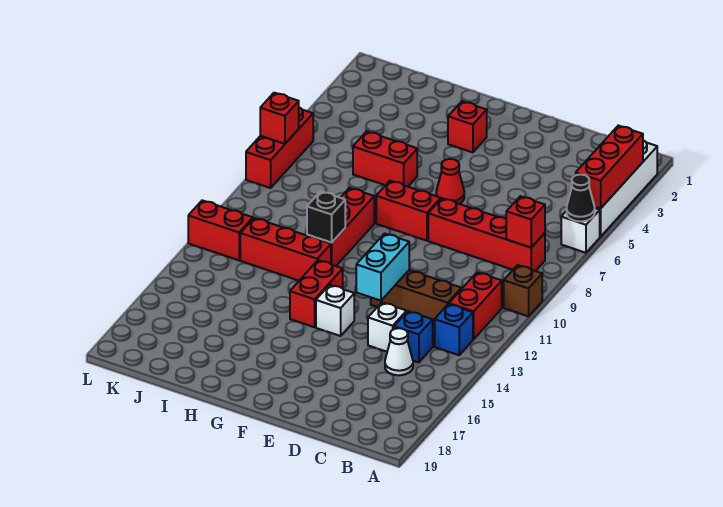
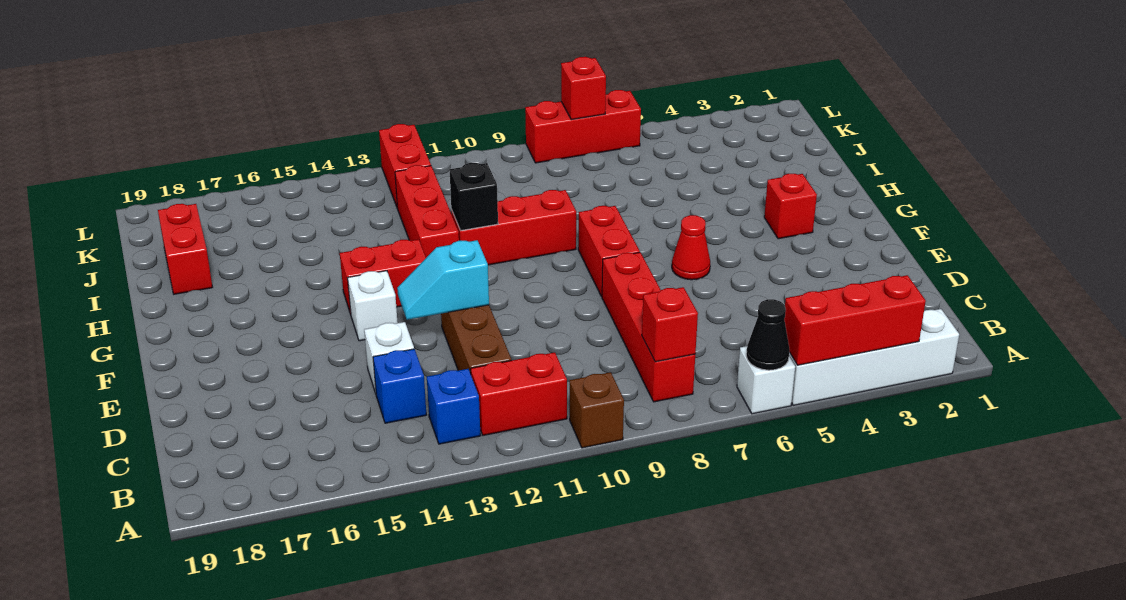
white 1x1 cone [385,328,413,375] -> none
cyan 1x2 brick [356,234,409,301] -> cyan 1x2 slope [397,240,489,320]
red 1x2 brick [353,131,417,187] -> red 1x2 brick moved to [158,204,212,294]

